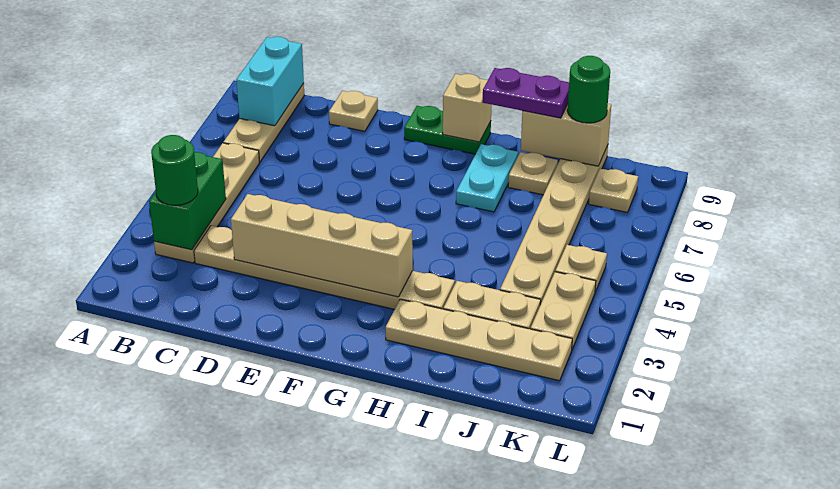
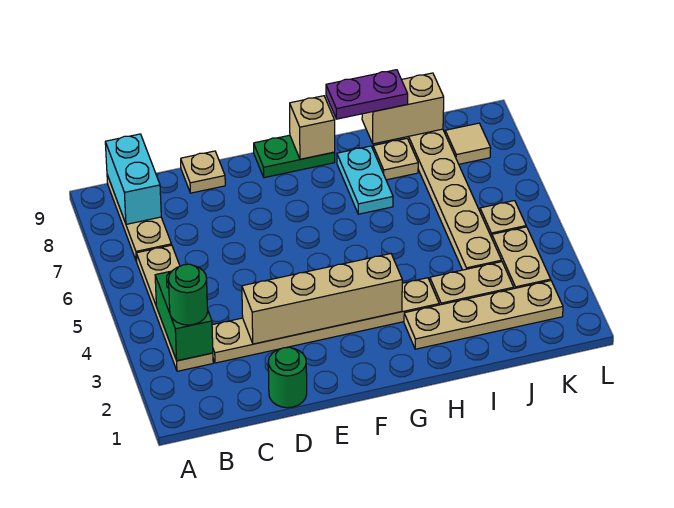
green 1x1 round brick [567,56,610,123] -> green 1x1 round brick moved to [268,347,307,408]
tan 1x1 plate [589,168,638,212] -> tan 1x1 tile [445,123,491,164]

